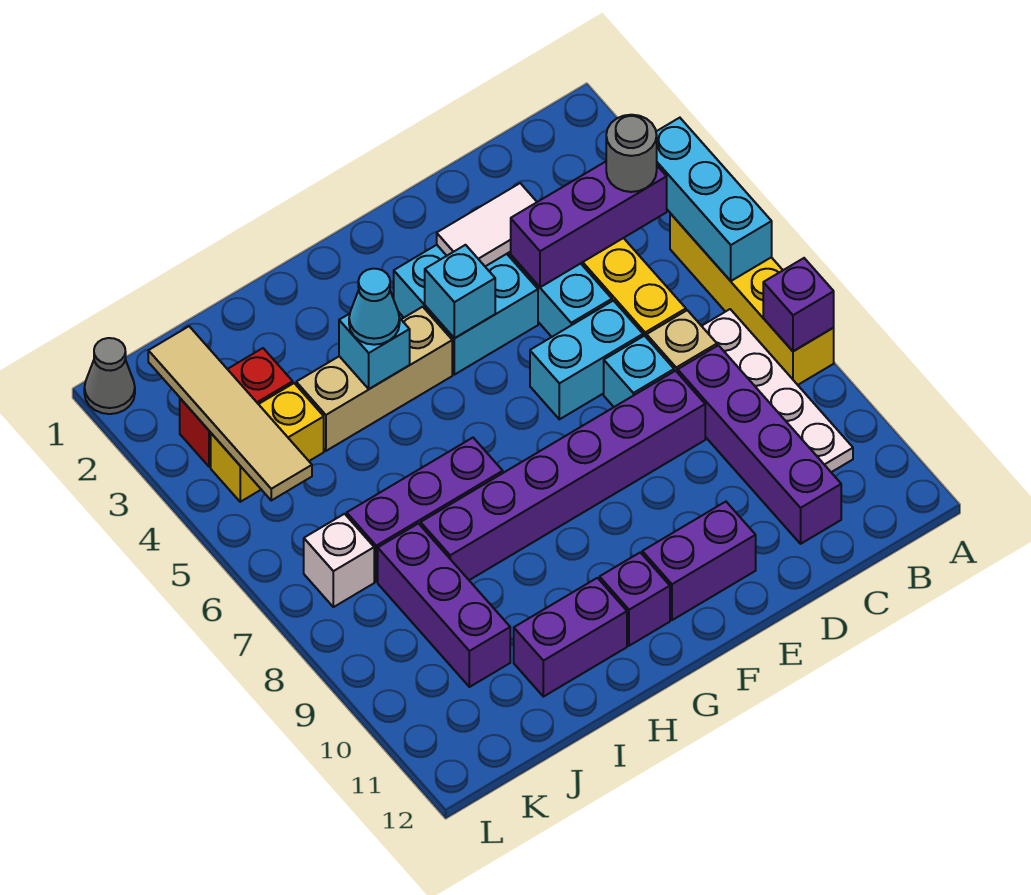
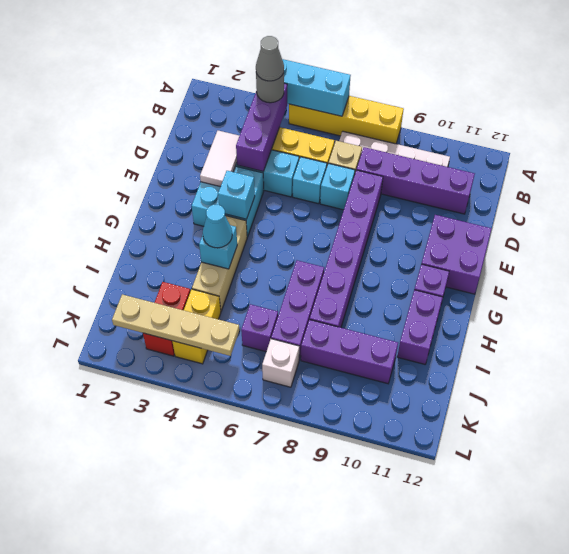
purple 1x1 brick [763,258,834,351] -> purple 1x1 brick moved to [241,304,278,352]
cyan 1x2 brick [530,301,643,419] -> cyan 1x1 brick [293,157,327,204]
purple 1x2 brick [642,502,756,620] -> purple 2x2 brick [422,215,492,294]
tan 1x4 tile [148,326,312,500] -> tan 1x4 plate [112,294,239,356]
grey 1x1 cone [84,338,135,414] -> grey 1x1 cone moved to [256,36,284,81]

